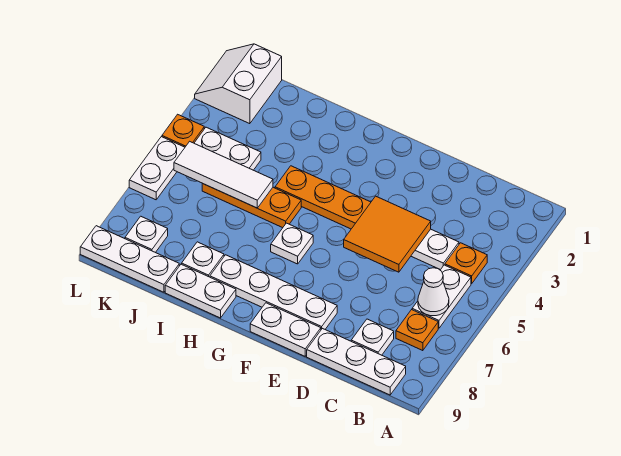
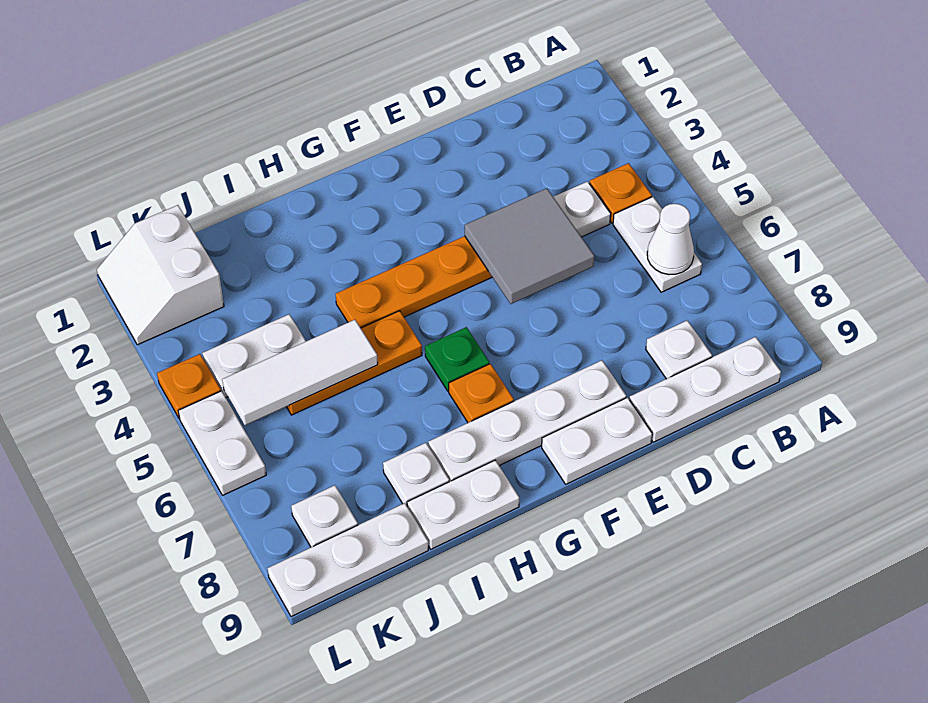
orange 1x1 plate [396,310,438,351] -> orange 1x1 plate moved to [449,364,514,423]
orange 2x2 tile [344,196,431,272] -> grey 2x2 tile [465,188,594,304]
white 1x1 plate [271,223,313,264] -> green 1x1 plate [425,327,489,391]

